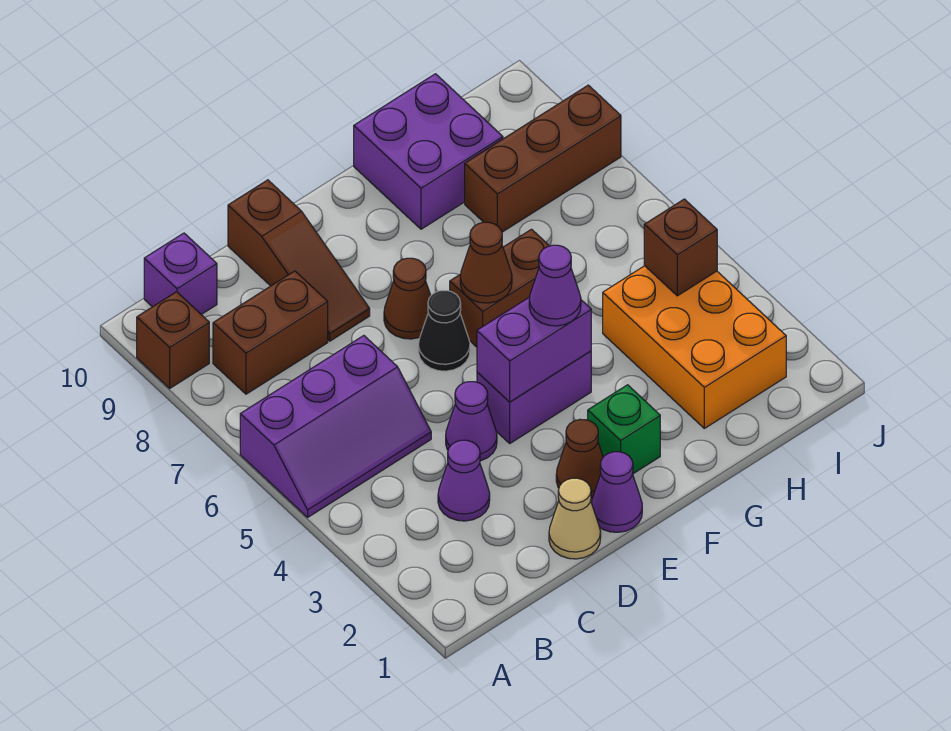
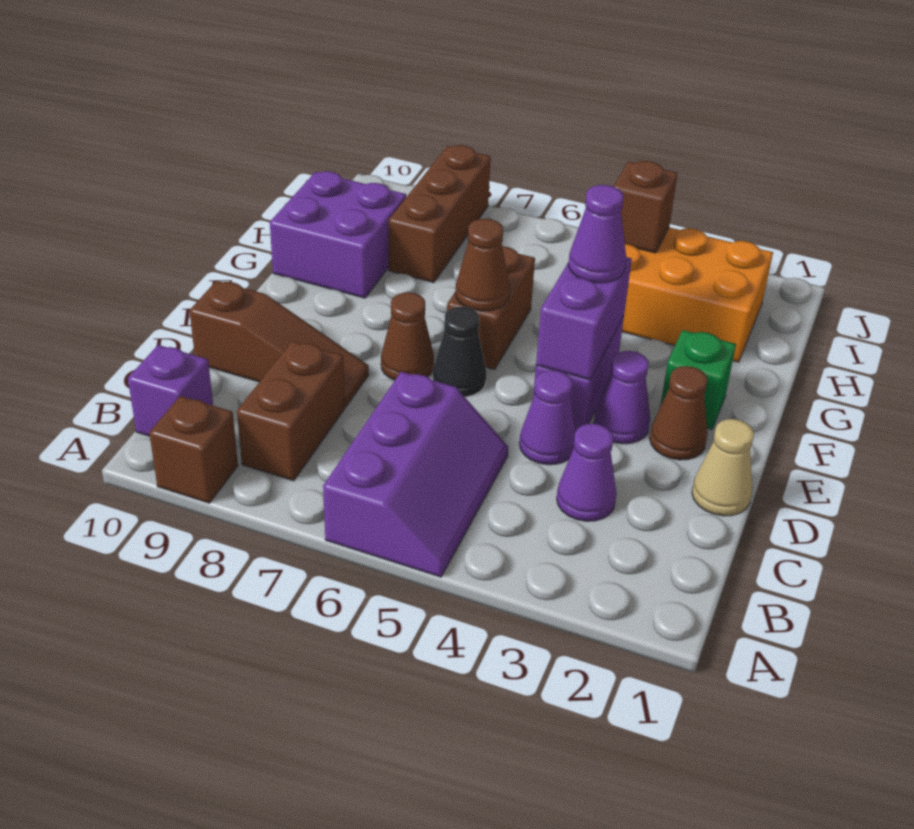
purple 1x1 cone [591,452,642,532] -> purple 1x1 cone moved to [594,351,650,444]

